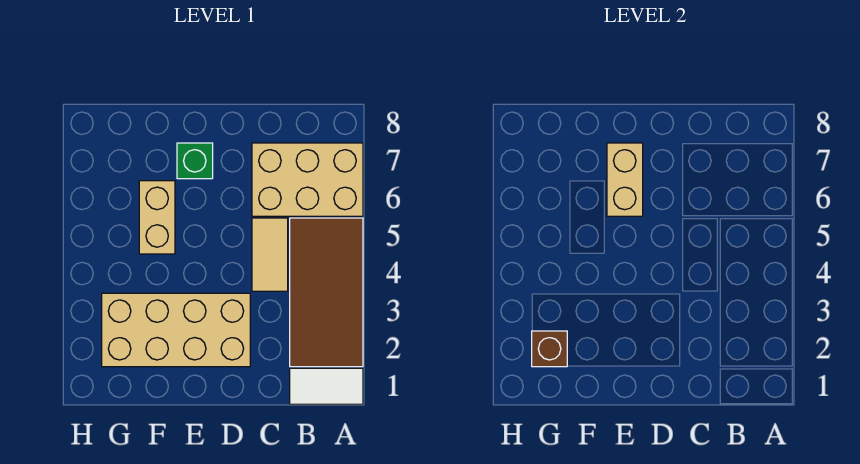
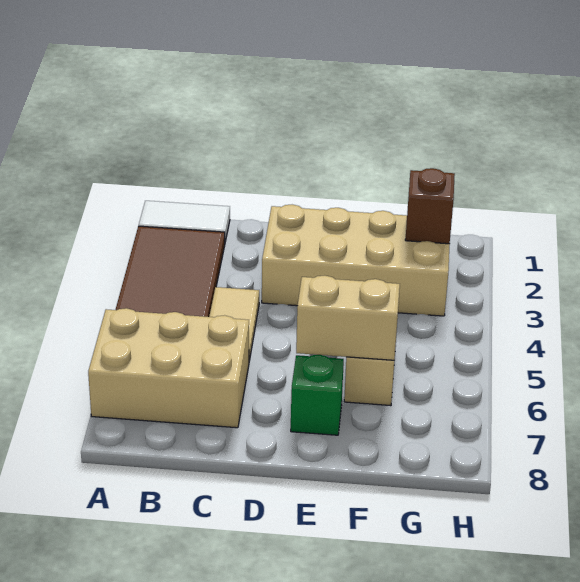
tan 1x2 brick [607,143,643,216] -> tan 1x2 brick turned to [296,276,400,360]

